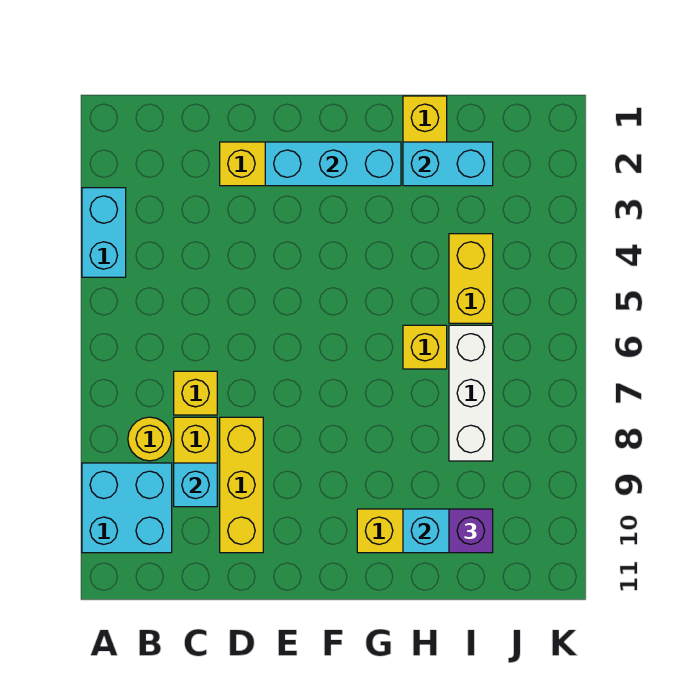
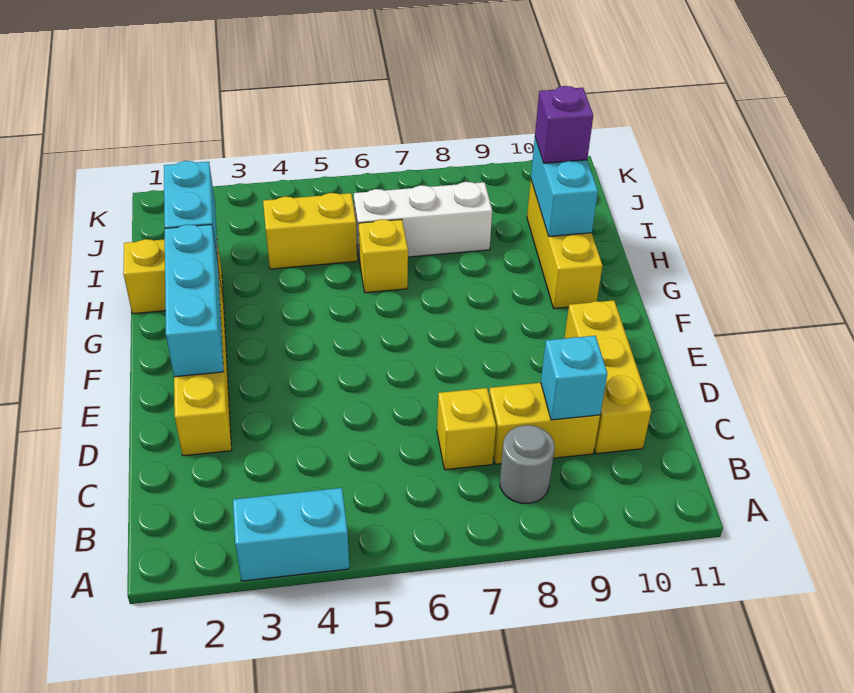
cyan 2x2 brick [82,463,172,553] -> none
yellow 1x1 round brick [128,417,171,461] -> grey 1x1 round brick [500,425,554,504]
yellow 1x3 brick [220,417,263,553] -> yellow 1x3 brick turned to [564,300,651,454]

